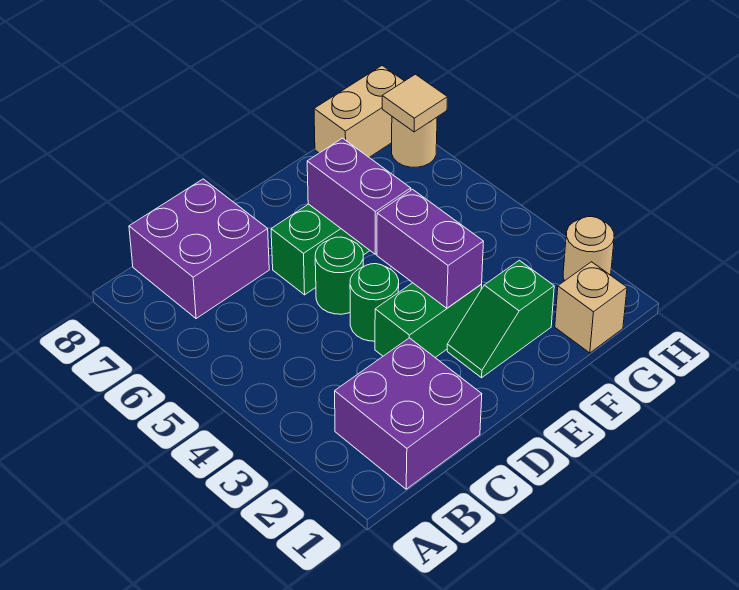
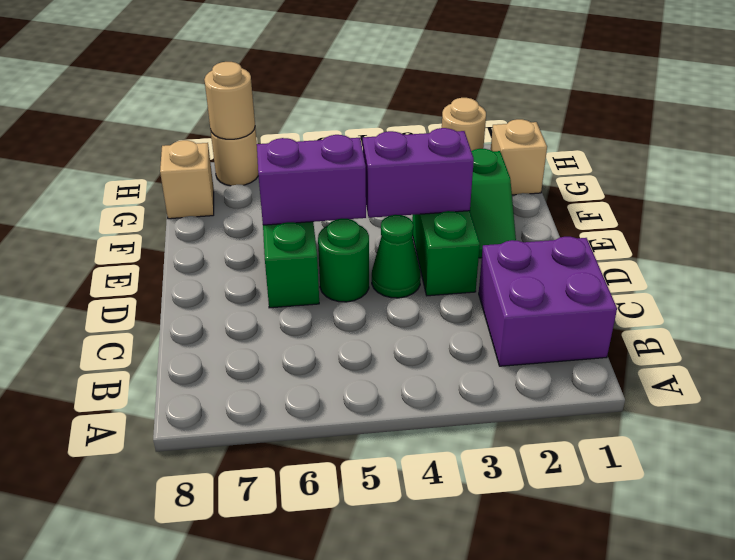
purple 2x2 brick [129,179,269,319] -> none
green 1x1 round brick [350,264,399,341] -> green 1x1 cone [372,215,421,298]
tan 1x2 brick [314,66,404,157] -> tan 1x1 brick [160,140,214,219]
tan 1x1 tile [382,74,447,132] -> tan 1x1 round brick [204,62,255,139]

